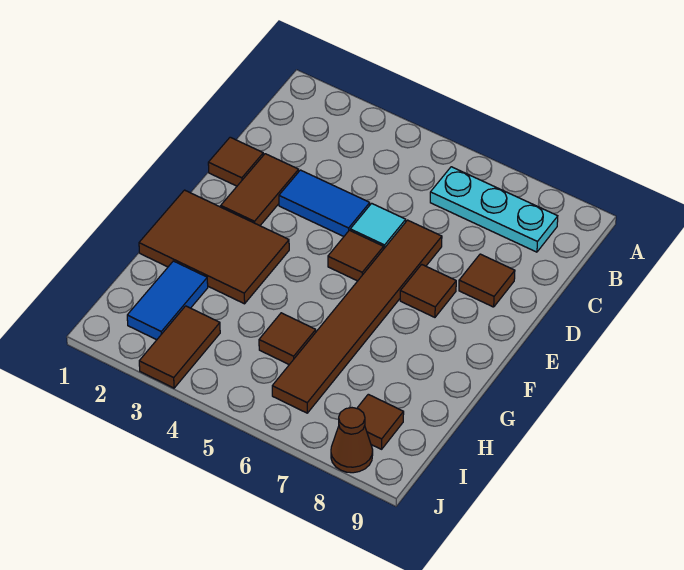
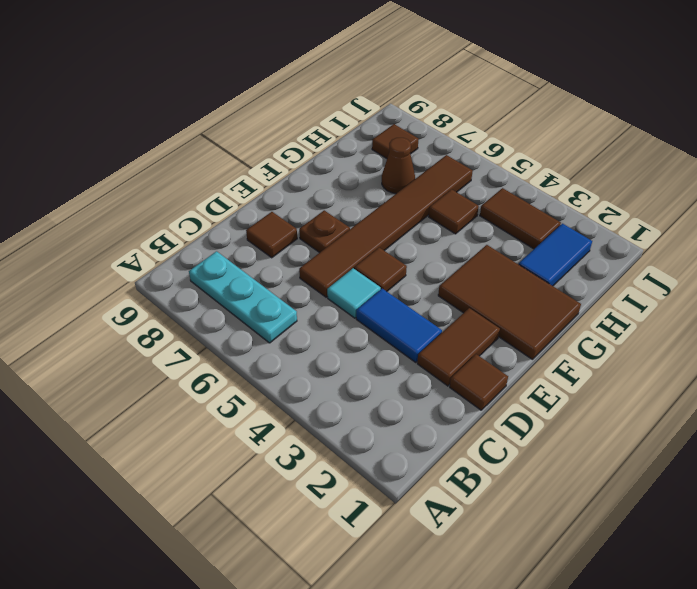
brown 1x1 tile [400,264,456,317] -> brown 1x1 plate [299,210,350,253]
brown 1x2 tile [139,306,220,388] -> brown 1x2 tile turned to [480,188,561,249]
brown 1x1 cone [331,408,373,473] -> brown 1x1 cone moved to [382,138,415,194]

